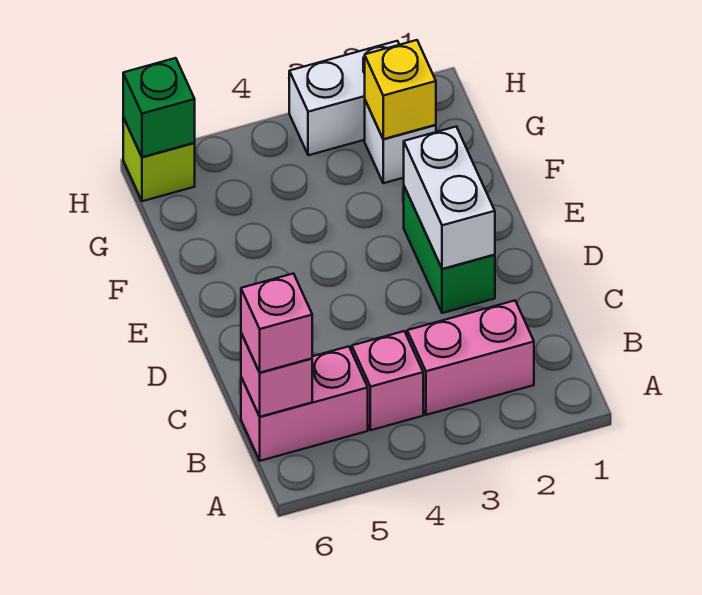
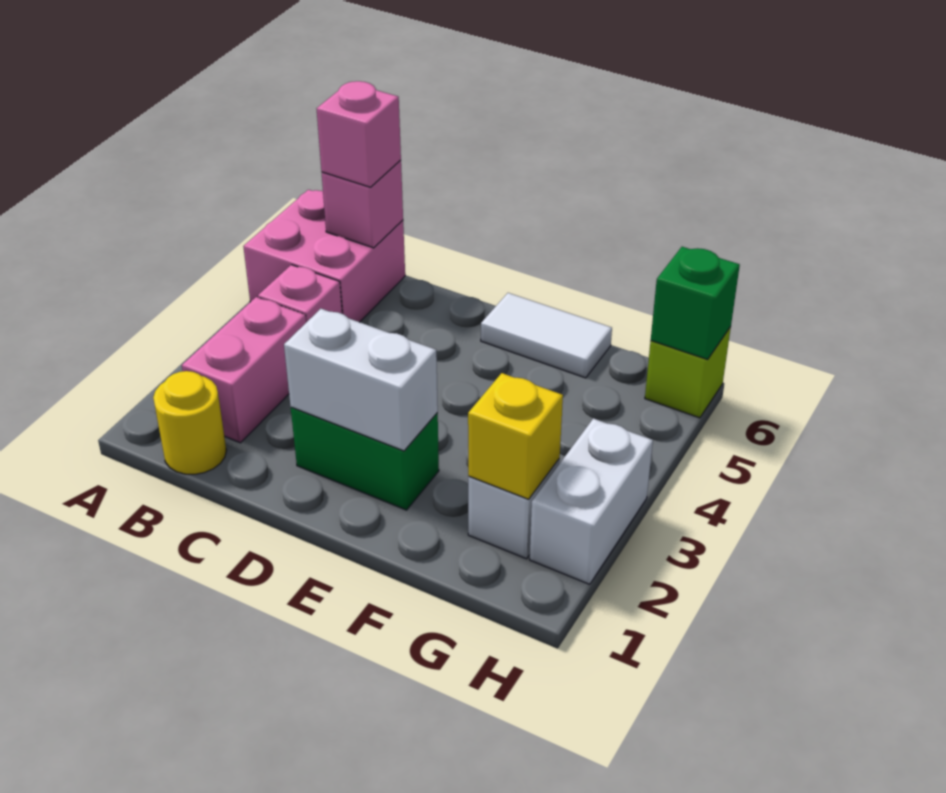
none -> yellow 1x1 round brick [153,371,226,474]
pink 1x2 brick [241,346,368,461] -> pink 2x2 brick [243,190,405,322]
none -> white 1x2 tile [481,293,612,378]

